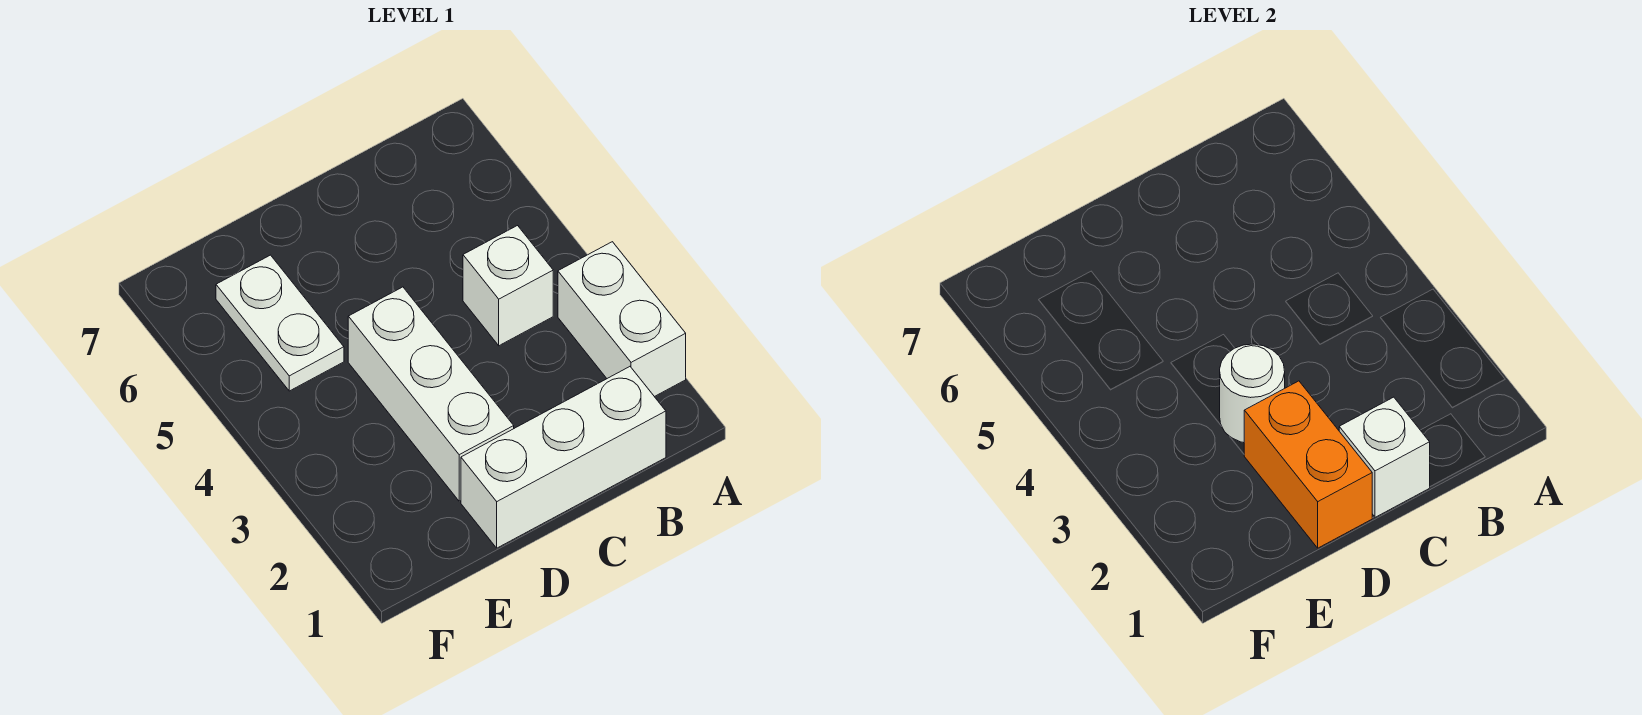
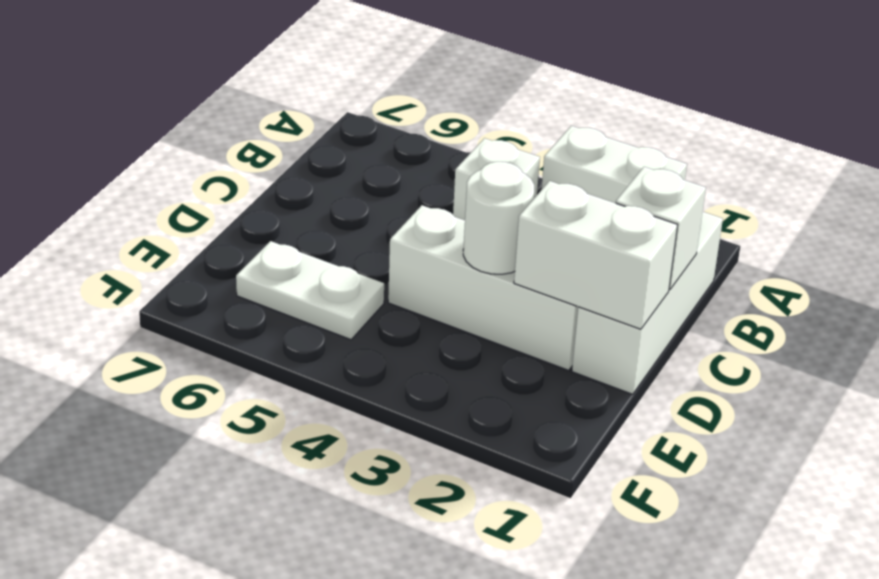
orange 1x2 brick [1244,381,1372,548] -> white 1x2 brick [514,181,678,329]

